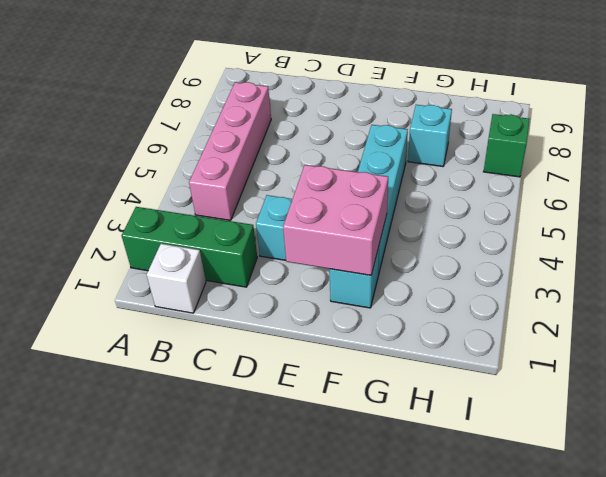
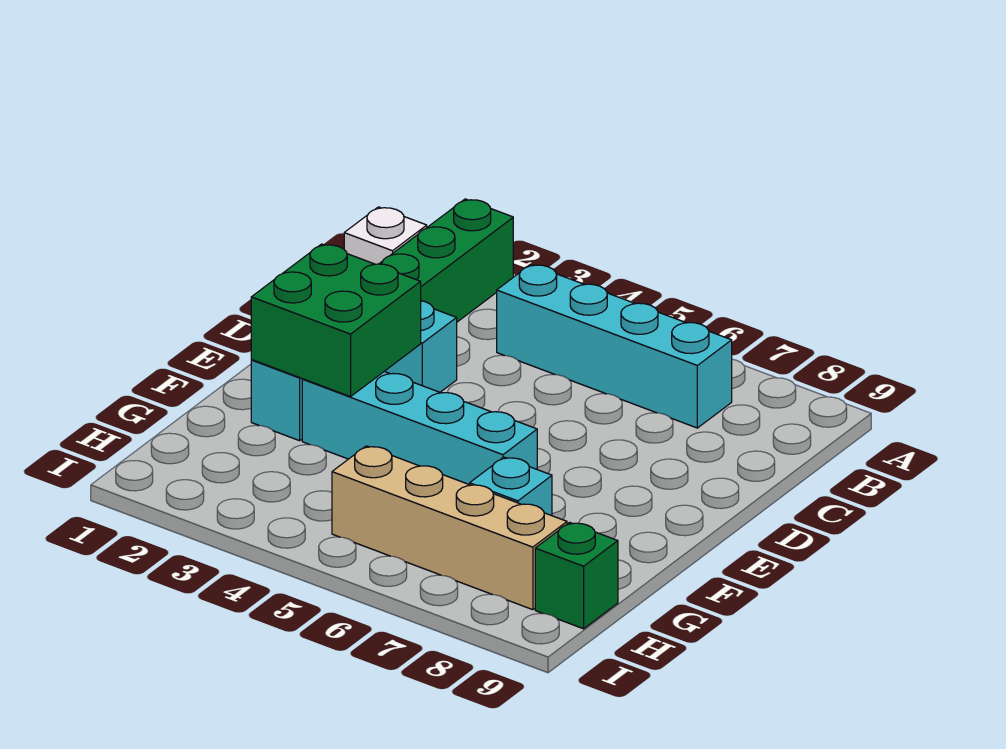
pink 1x4 brick [189,82,271,220] -> cyan 1x4 brick [497,264,732,428]
pink 2x2 brick [283,165,388,275] -> green 2x2 brick [251,244,421,397]
none -> tan 1x4 brick [332,446,567,610]
green 1x1 brick [484,114,530,177] -> green 1x1 brick moved to [535,522,618,629]

